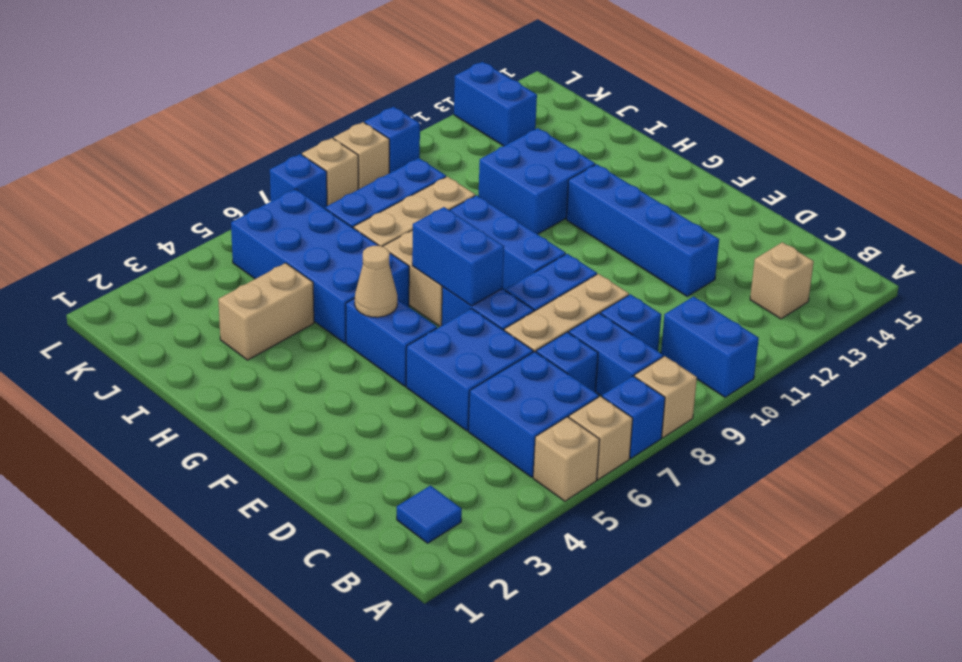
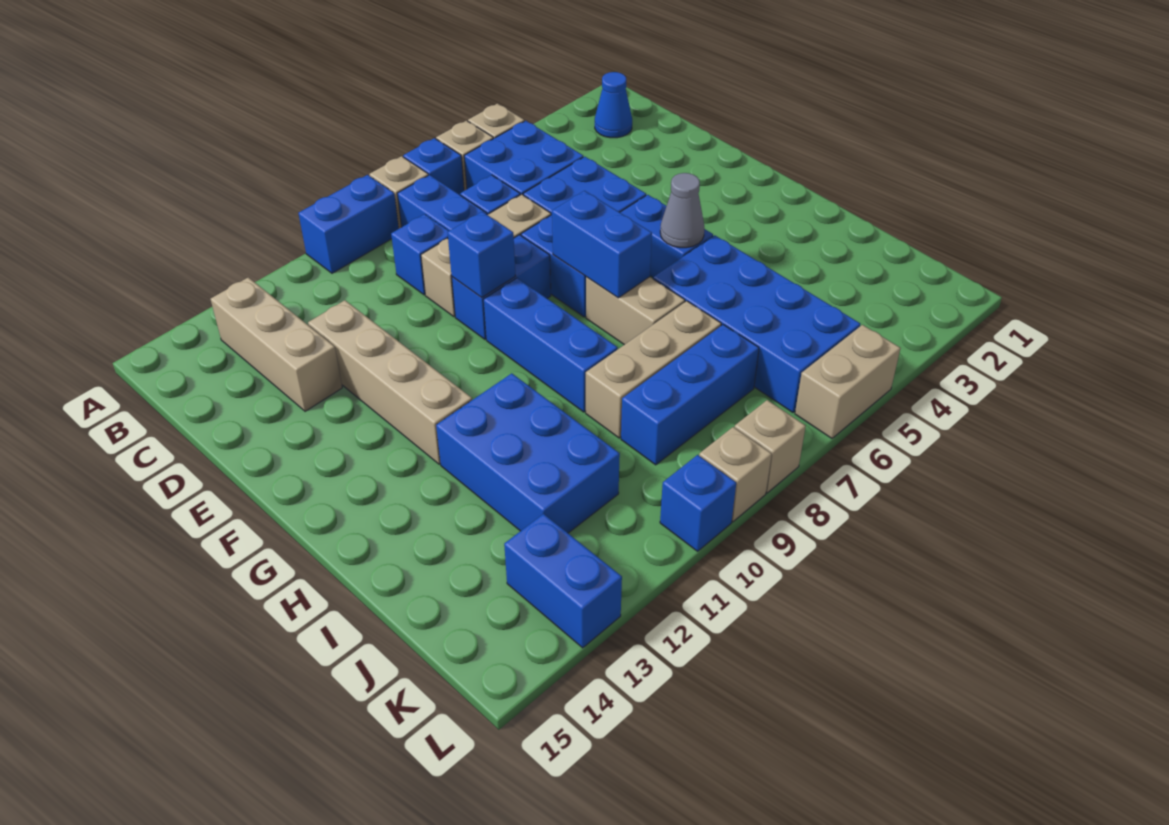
blue 1x2 brick [661,297,759,397] -> blue 1x2 brick turned to [299,175,399,273]
blue 1x1 tile [397,486,462,543] -> blue 1x1 cone [595,72,632,138]
tan 1x1 brick [750,242,814,319] -> tan 1x3 brick [211,277,342,411]
blue 1x4 brick [566,164,719,296] -> tan 1x4 brick [308,300,472,464]
tan 1x1 cone [355,246,397,317] -> grey 1x1 cone [660,173,705,248]
blue 2x2 brick [479,128,595,234] -> blue 2x3 brick [436,373,620,533]
tan 1x2 brick [218,263,314,360] -> tan 1x2 brick moved to [795,325,901,438]
blue 1x1 brick [270,154,327,209] -> blue 1x1 brick moved to [448,212,515,298]

